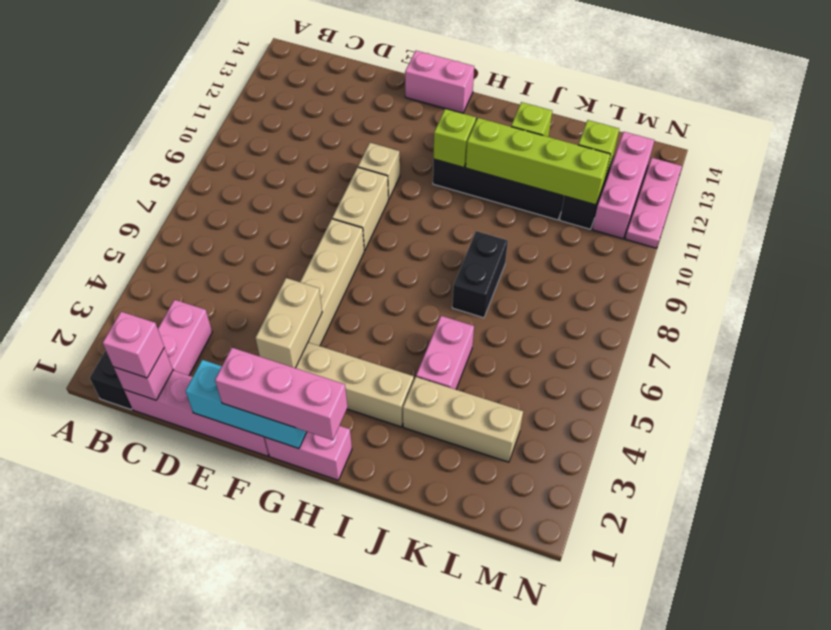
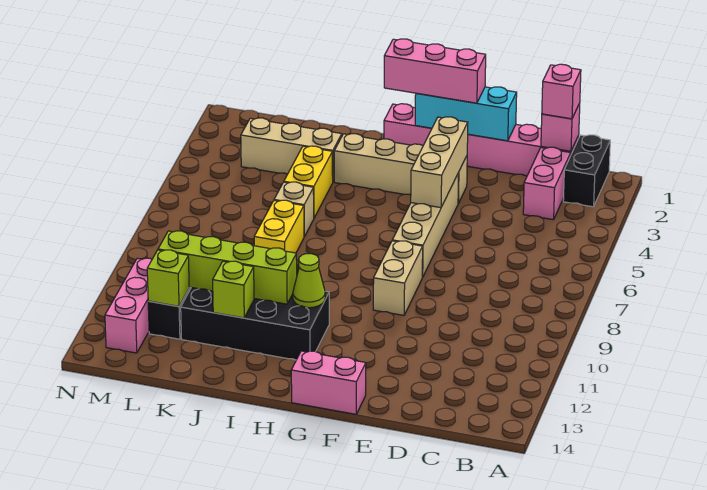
tan 1x2 brick [255,278,322,368] -> tan 1x3 brick [411,117,468,208]
tan 1x1 brick [358,143,400,199] -> tan 1x1 brick moved to [274,182,314,236]
lime 1x1 brick [434,109,476,167] -> lime 1x1 cone [293,254,325,308]
pink 1x2 brick [416,316,474,389] -> yellow 1x2 brick [284,146,333,218]
black 1x2 brick [452,231,508,318] -> yellow 1x2 brick [254,200,304,253]
pink 1x3 plate [625,158,682,248] -> none

